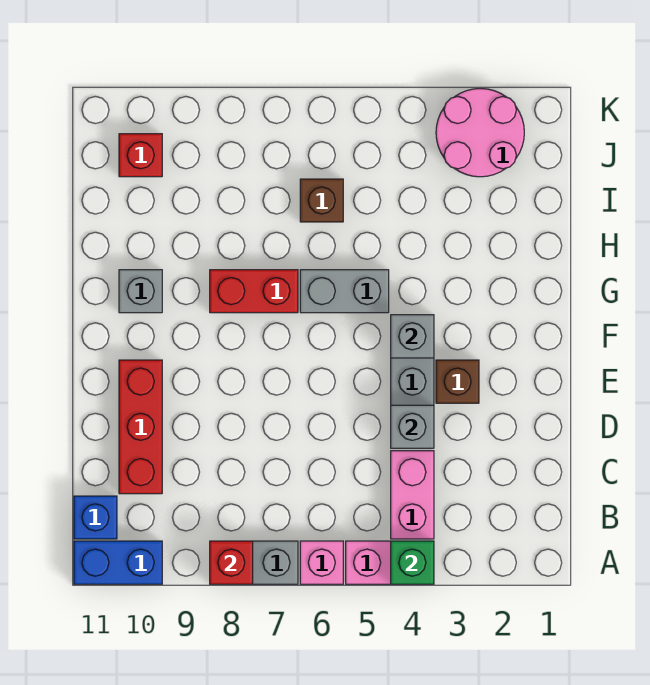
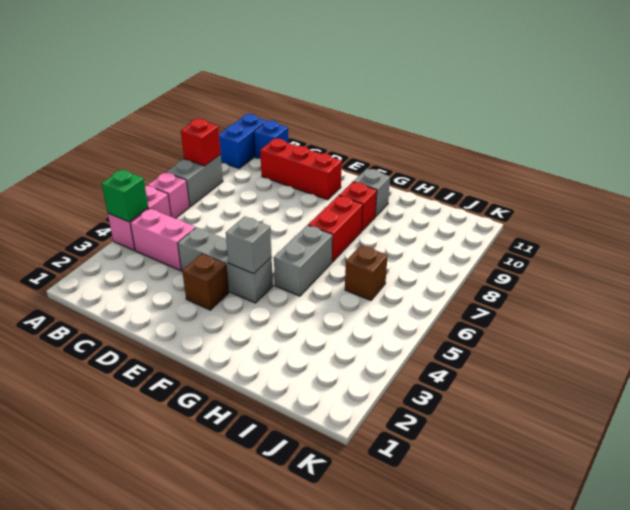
grey 1x1 brick [391,405,434,448] -> none
pink 2x2 round brick [436,88,524,177] -> none
red 1x1 brick [119,134,162,177] -> red 1x1 brick moved to [339,182,377,231]

